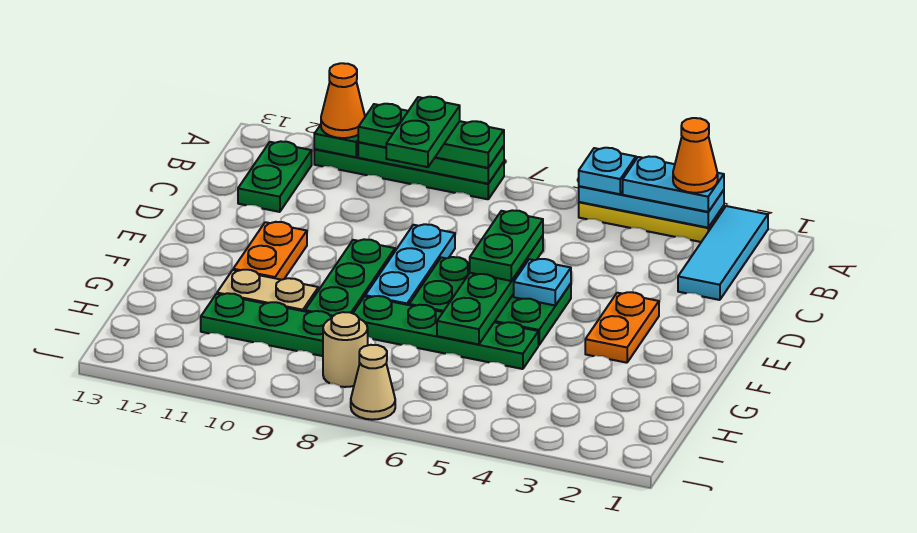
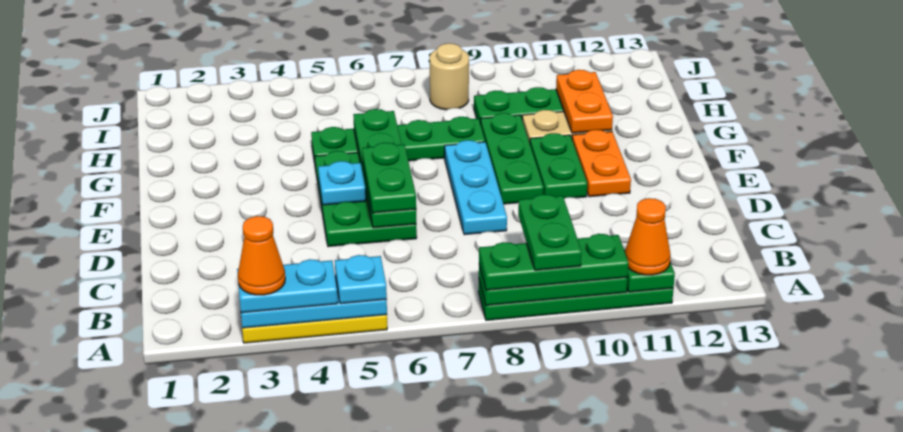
cyan 1x3 tile [678,206,768,300] -> none
green 1x2 plate [238,141,312,212] -> green 1x2 plate moved to [530,133,587,198]
orange 1x2 plate [585,292,659,363] -> orange 1x2 plate moved to [556,70,613,133]
green 2x3 plate [409,257,571,345] -> green 2x3 plate turned to [315,151,417,247]
tan 1x1 cone [351,345,395,420] -> none

